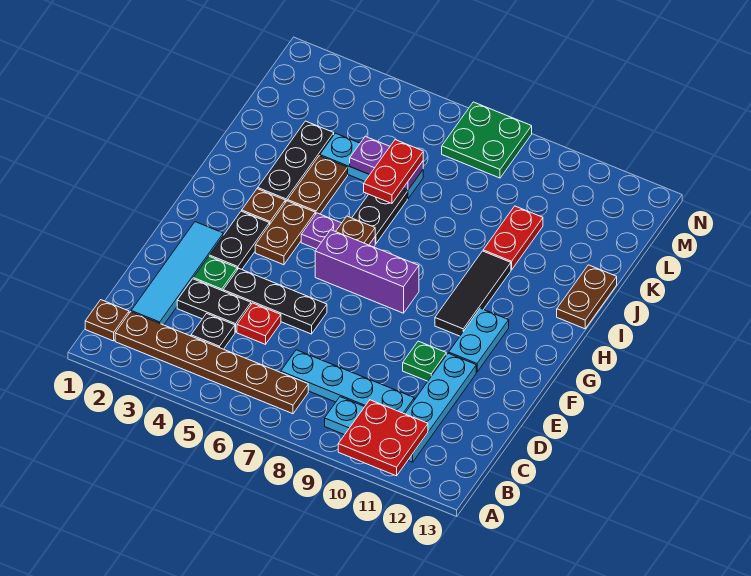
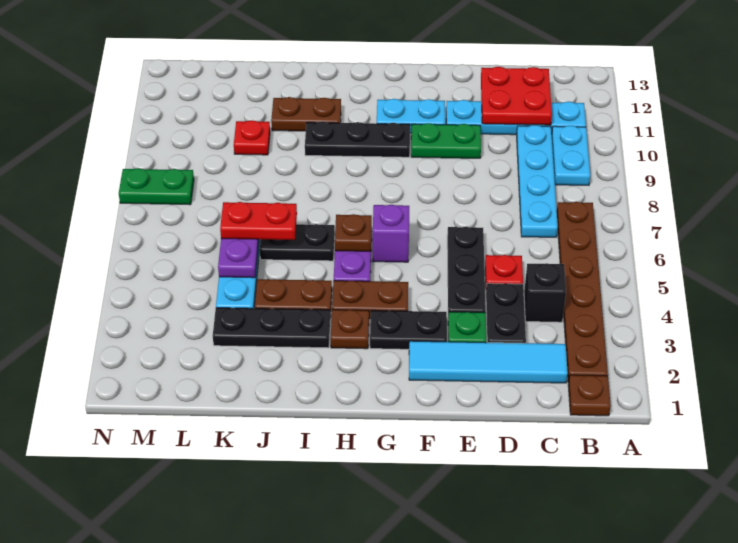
red 2x2 plate [338,400,428,476] -> red 2x2 plate moved to [481,67,552,125]
black 1x1 plate [191,314,235,349] -> black 1x1 brick [524,263,566,322]
green 1x1 plate [403,341,446,381] -> green 1x2 plate [411,123,481,158]
purple 1x3 brick [315,230,419,313] -> purple 1x1 brick [373,205,409,262]
black 1x3 tile [435,251,511,336] -> black 1x3 plate [305,121,410,157]
brown 1x2 plate [557,265,617,329] -> brown 1x2 plate moved to [271,97,341,131]
red 1x2 plate [483,206,543,270] -> red 1x1 plate [234,120,270,155]
green 2x2 plate [442,102,532,178] -> green 1x2 plate [119,168,194,205]

